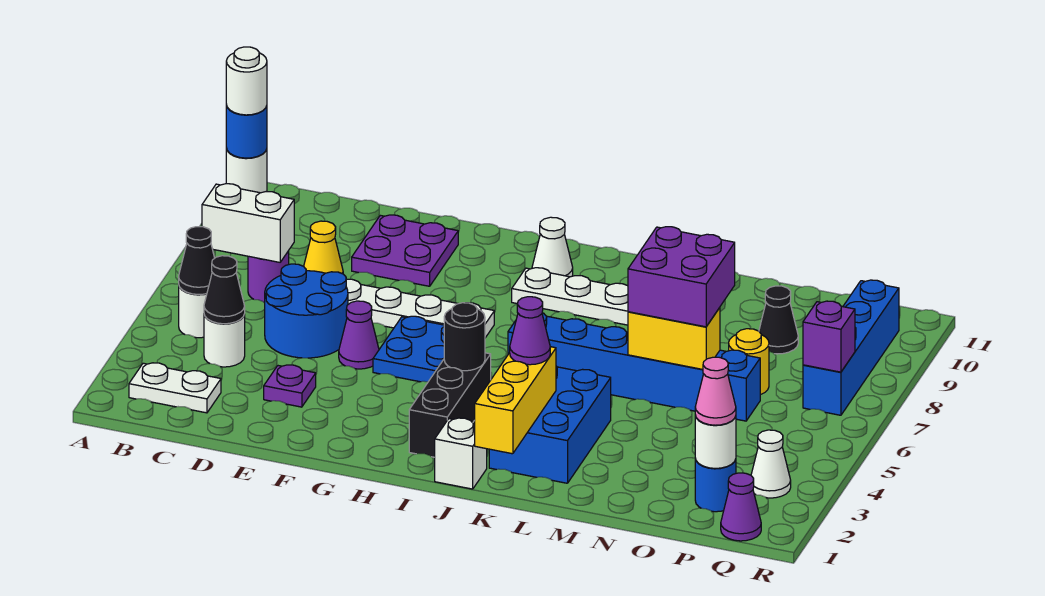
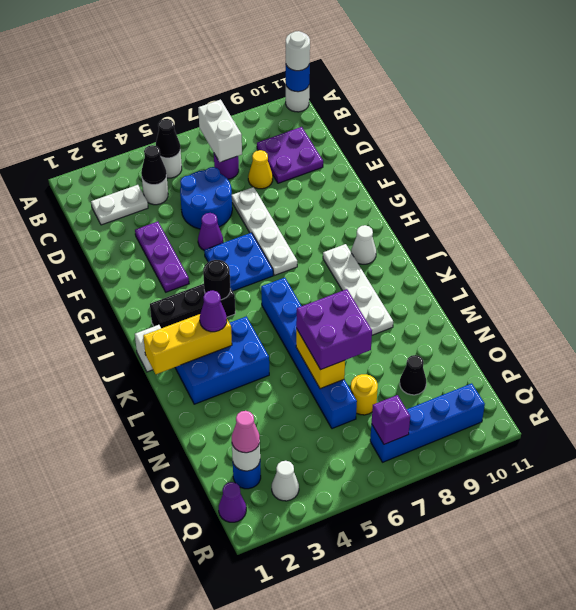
white 1x2 plate [129,363,221,413] -> white 1x2 plate turned to [91,185,148,225]
purple 1x1 plate [264,365,316,407] -> purple 1x3 plate [135,222,189,292]
purple 2x2 plate [352,215,458,286] -> purple 2x2 plate moved to [257,127,323,183]

